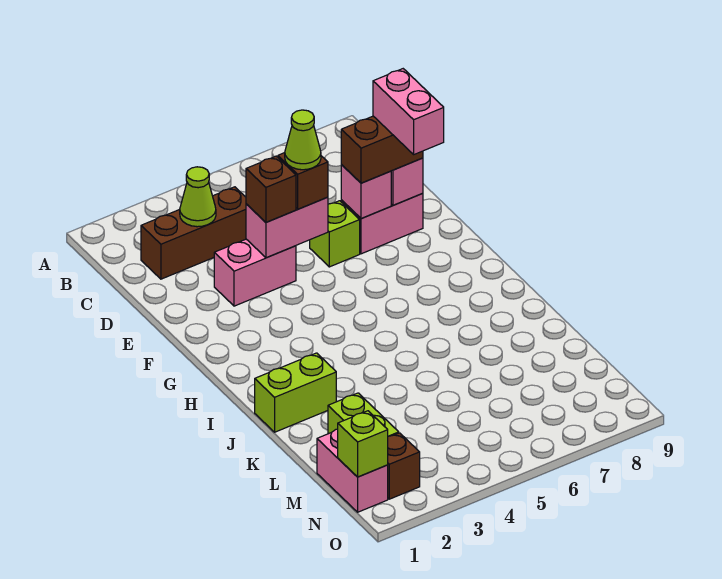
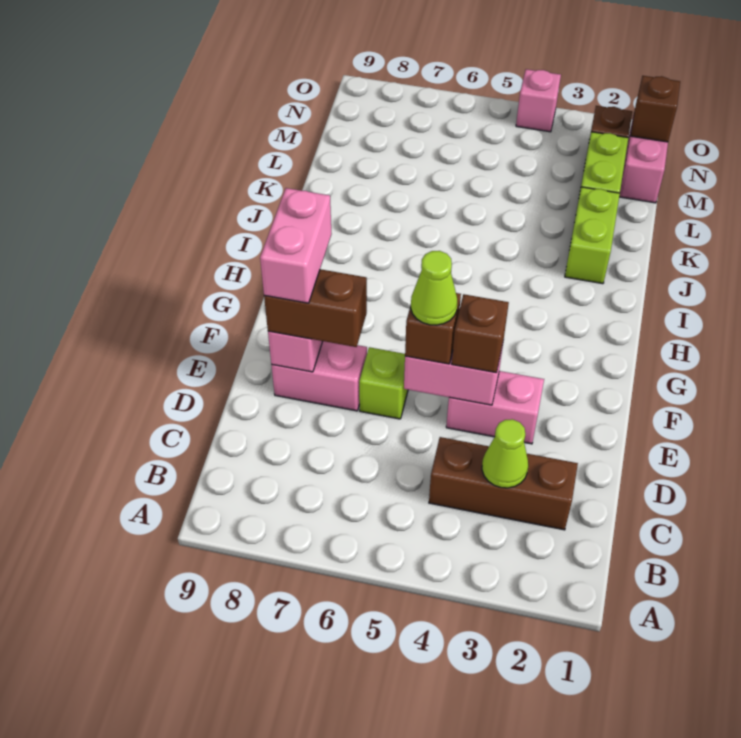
pink 1x1 brick [341,165,391,219] -> pink 1x1 brick moved to [516,69,561,132]
lime 1x2 brick [255,353,336,432] -> lime 1x2 brick turned to [565,187,620,284]
lime 1x1 brick [338,411,388,477] -> brown 1x1 brick [631,76,680,142]

